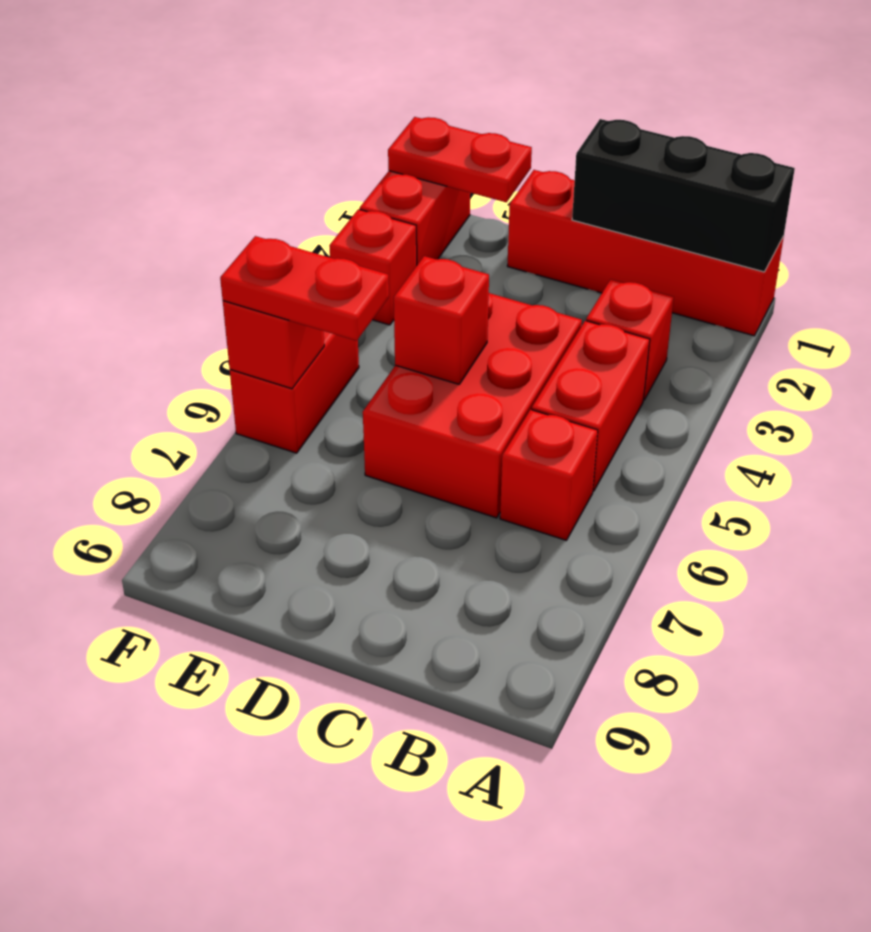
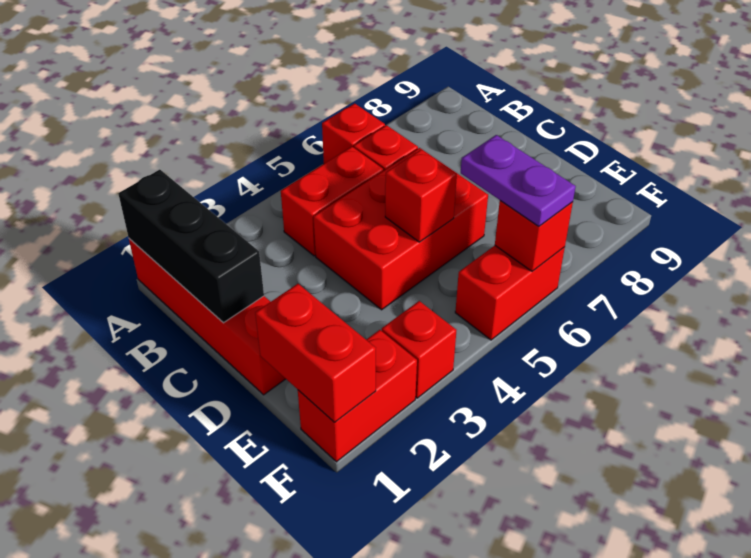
red 1x1 brick [586,279,674,400] -> red 1x1 brick moved to [322,103,385,163]
red 1x2 plate [388,117,532,202] -> red 1x2 brick [255,284,376,422]
red 1x2 plate [220,236,389,341] -> purple 1x2 plate [461,135,576,226]

